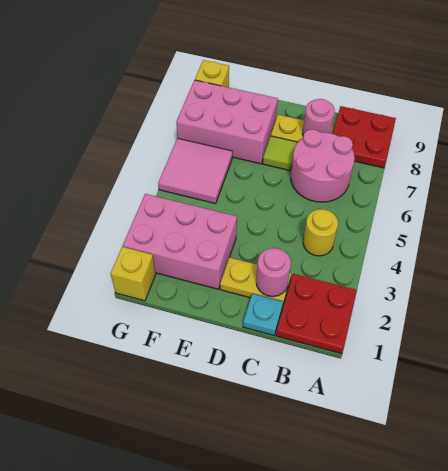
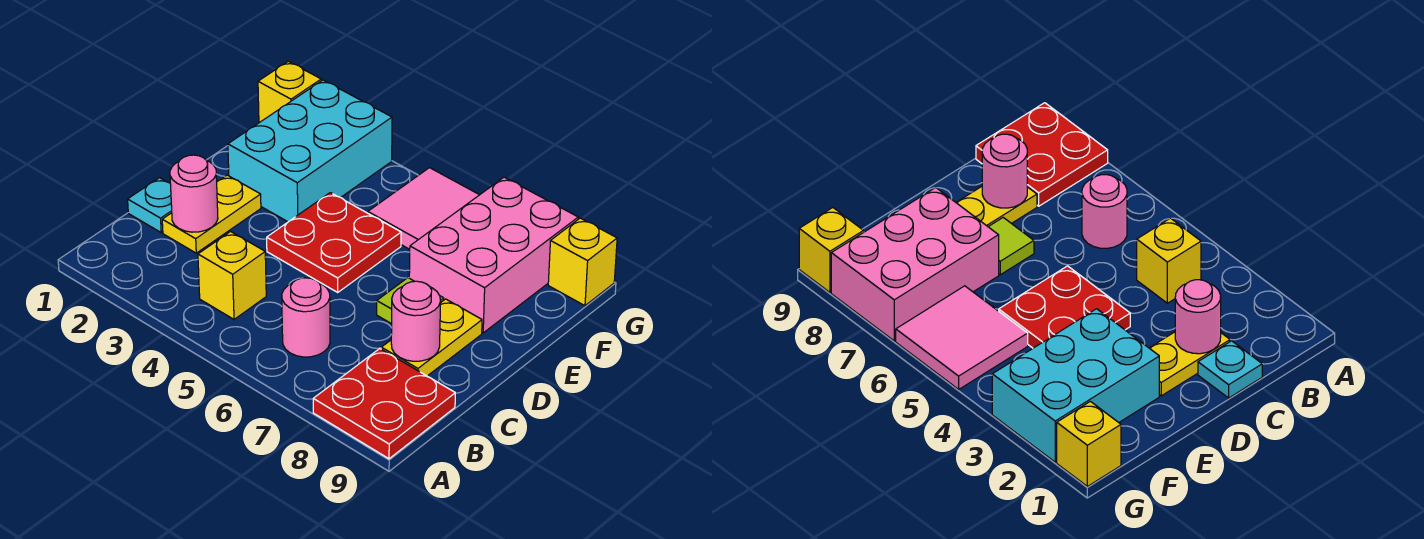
red 2x2 plate [276,274,357,354] -> red 2x2 plate moved to [267,193,401,292]
yellow 1x1 round brick [303,209,338,256] -> yellow 1x1 brick [198,231,266,319]
pink 2x2 round brick [291,130,355,202] -> pink 1x1 round brick [282,278,330,357]
pink 2x3 brick [123,194,237,289] -> cyan 2x3 brick [228,80,392,222]

